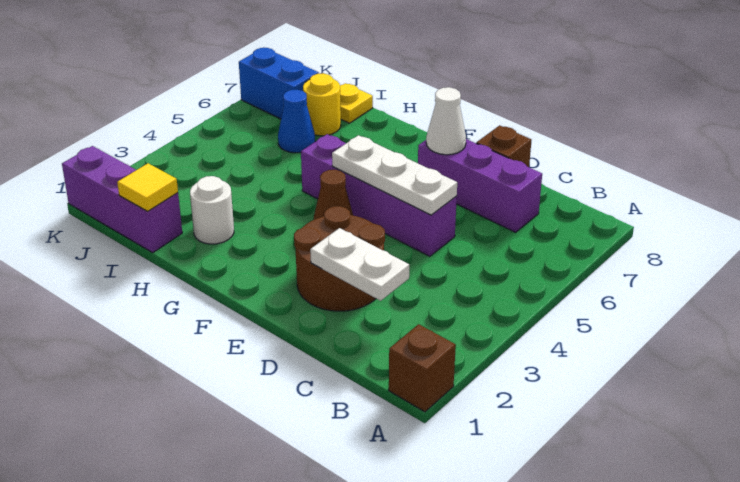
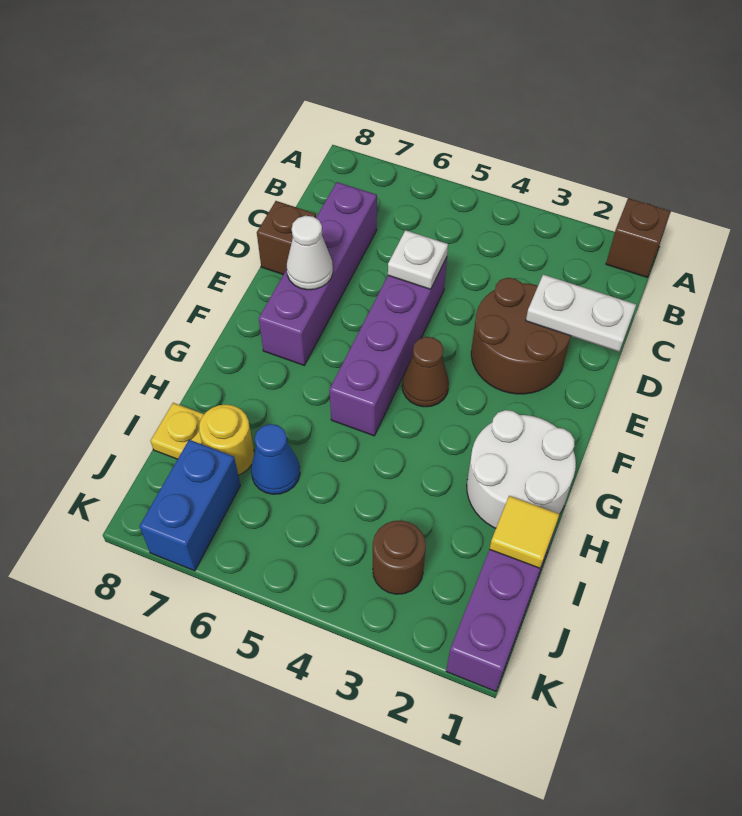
white 1x2 plate [310,228,409,301] -> white 1x2 plate turned to [526,275,636,352]
purple 1x3 brick [418,139,542,232] -> purple 1x4 brick [259,182,377,365]
white 1x3 plate [332,135,457,215] -> white 1x1 plate [388,230,448,289]
white 1x1 round brick [190,176,234,244] -> white 2x2 round brick [467,410,576,528]
none -> brown 1x1 round brick [373,520,426,594]

